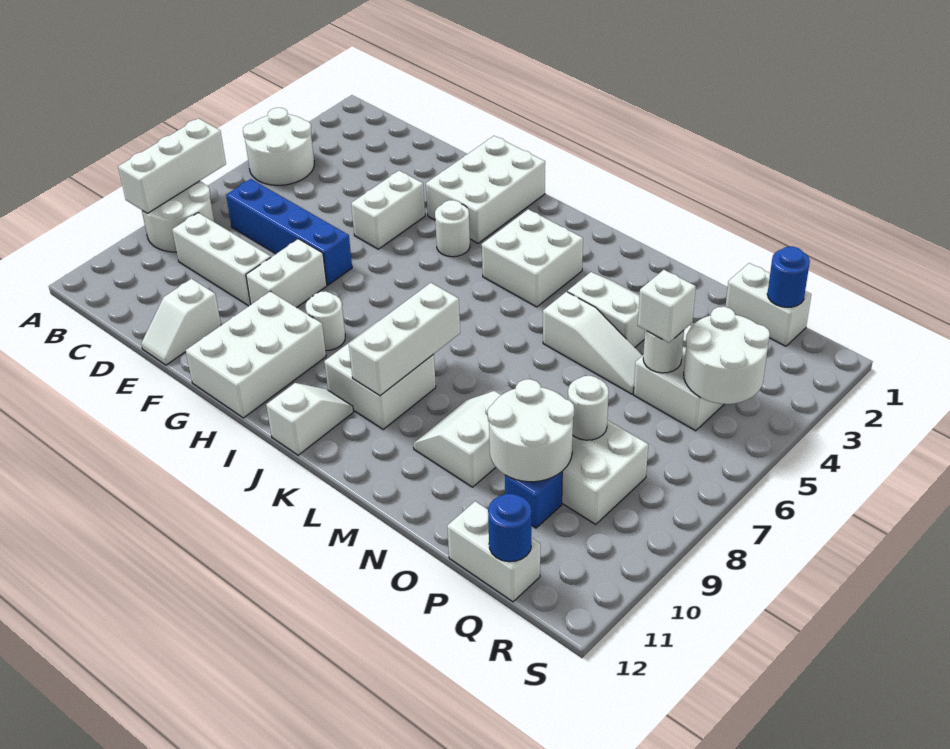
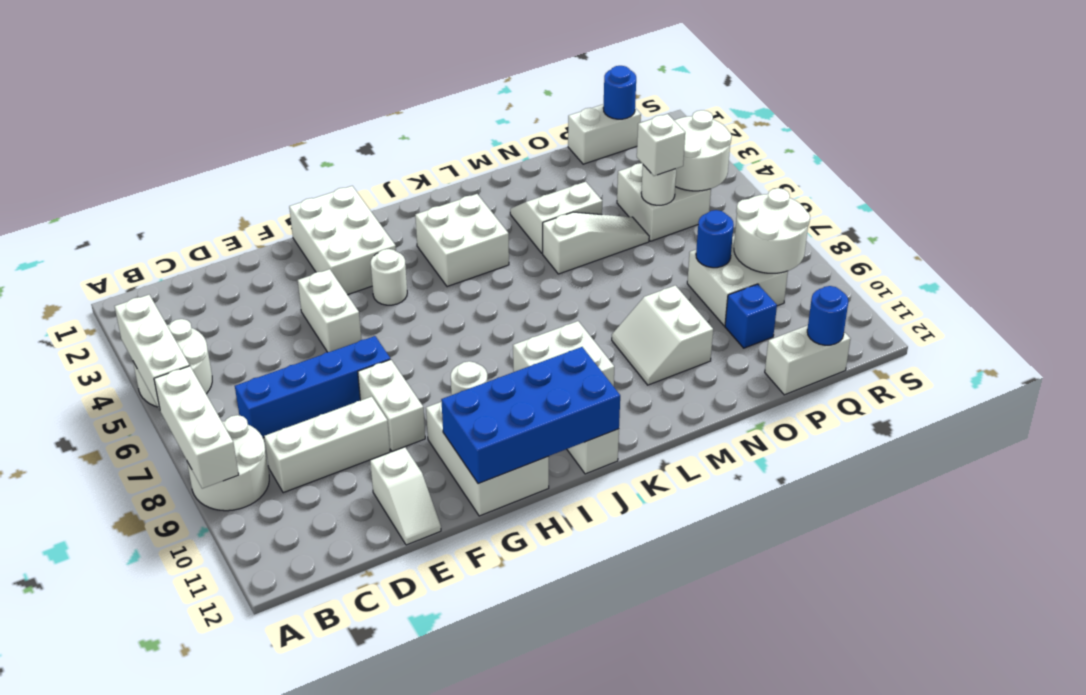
none -> blue 2x4 brick [441,347,620,484]
white 1x3 brick [349,283,460,396] -> white 1x3 brick moved to [114,295,190,410]
white 2x2 round brick [488,379,574,482] -> white 2x2 round brick moved to [734,188,810,273]
white 1x1 round brick [568,376,609,440] -> blue 1x1 round brick [696,210,734,268]

